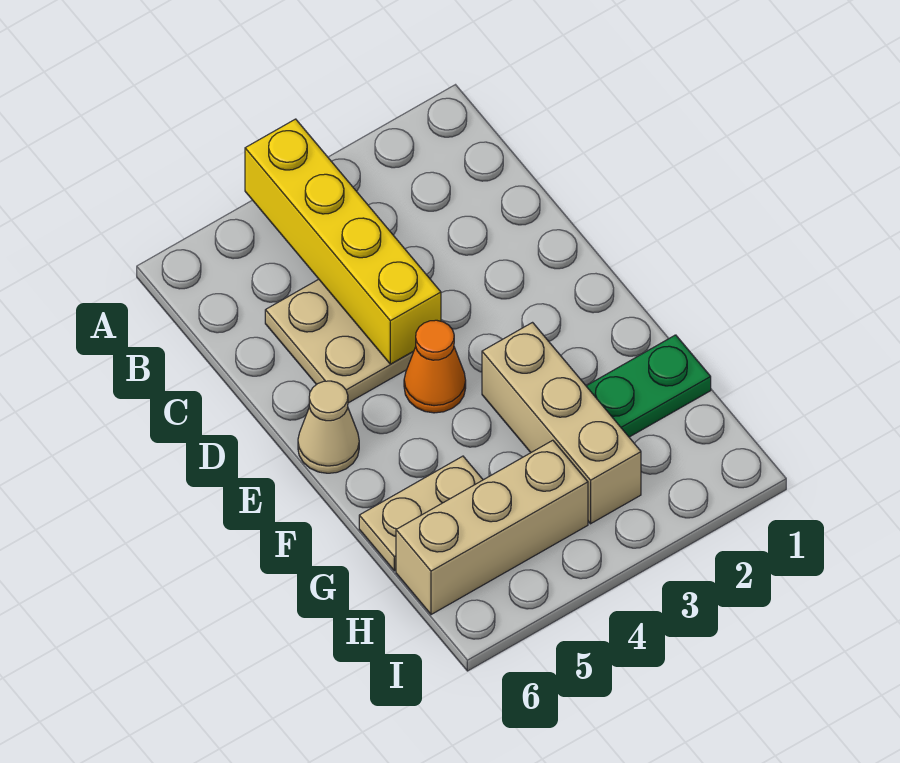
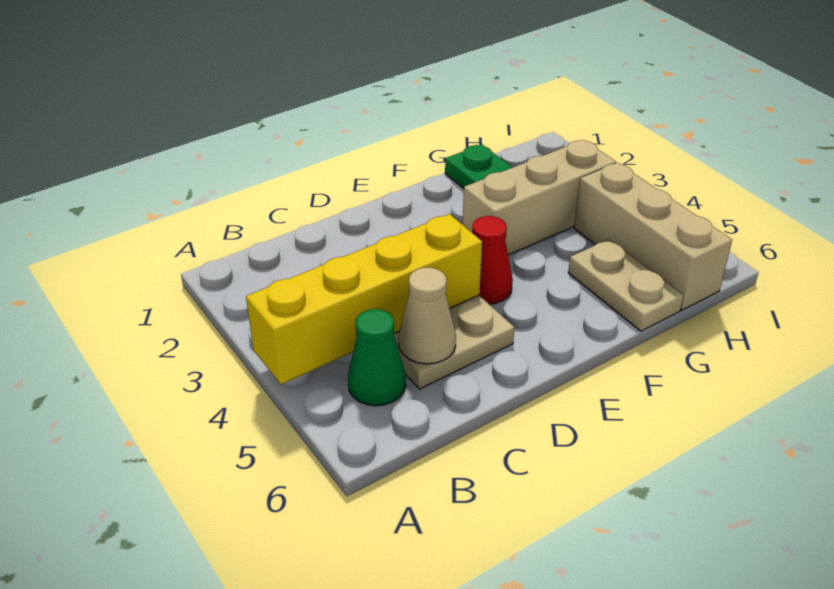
none -> green 1x1 cone [348,309,406,406]
orange 1x1 cone [404,320,466,413] -> red 1x1 cone [472,216,513,304]
tan 1x1 cone [298,381,359,473] -> tan 1x1 cone moved to [399,267,456,364]

